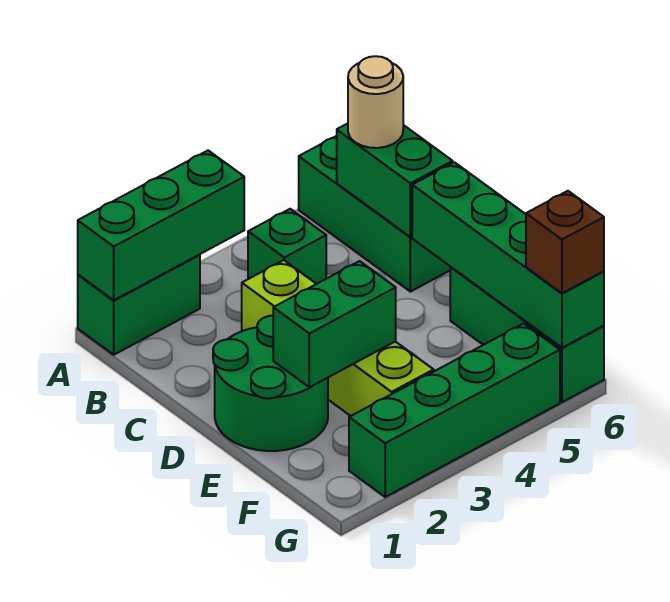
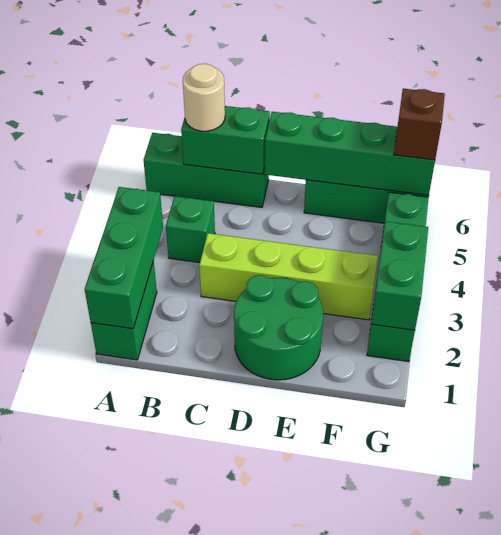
green 1x2 brick [273,261,396,387] -> green 1x2 brick moved to [371,221,428,330]

